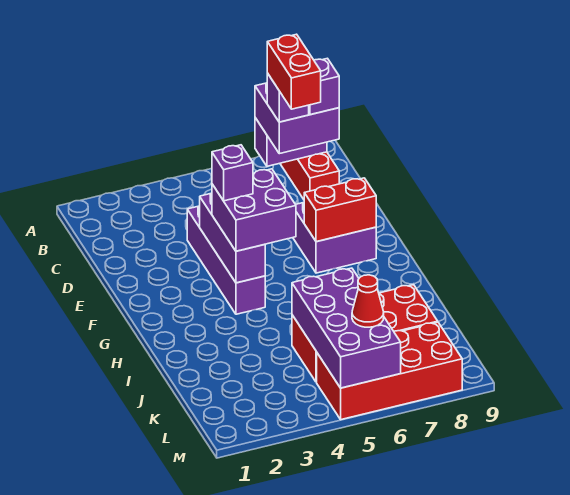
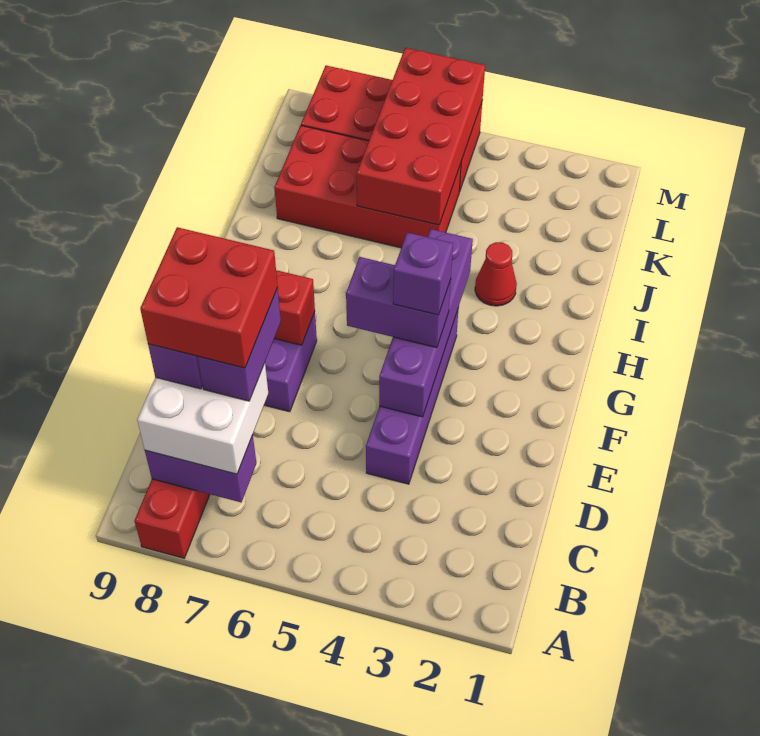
purple 2x2 brick [255,83,339,154] -> white 2x2 brick [137,363,268,474]
purple 1x1 brick [267,73,309,122] -> purple 1x2 brick [198,288,281,401]
red 1x2 brick [267,34,321,109] -> red 2x2 brick [140,227,278,368]
purple 1x3 brick [200,193,265,283] -> purple 1x4 brick [379,229,473,417]
purple 2x2 brick [212,169,296,251] -> purple 1x2 brick [346,257,451,348]
purple 2x4 brick [292,268,401,388] -> red 2x4 brick [357,48,485,225]
red 1x1 cone [352,275,384,327] -> red 1x1 cone moved to [475,242,517,306]

